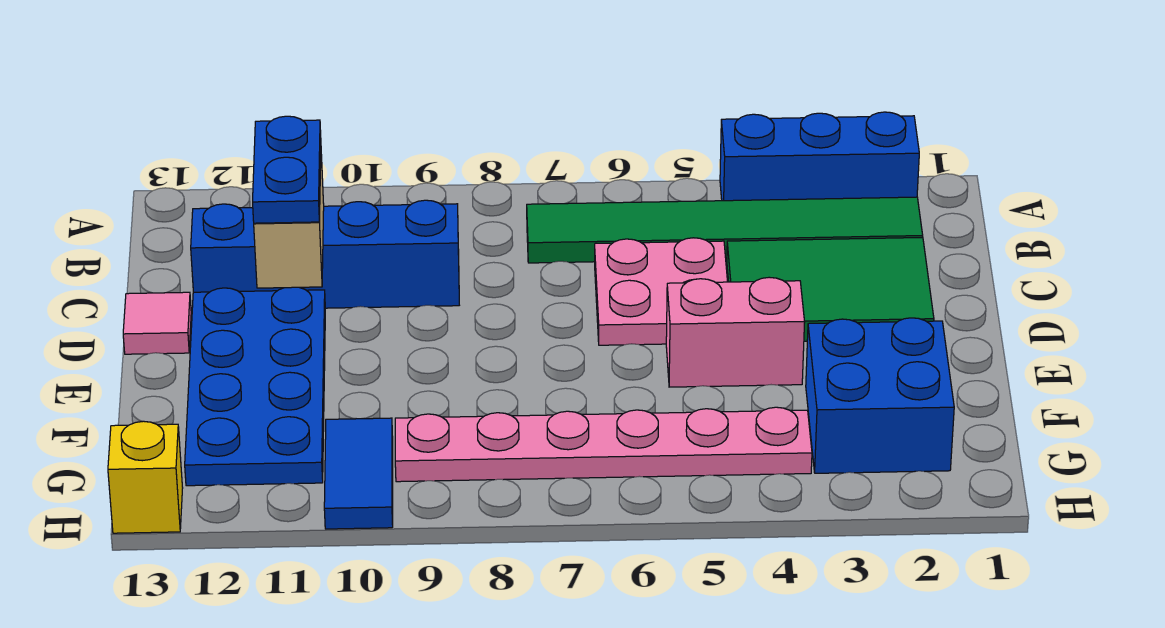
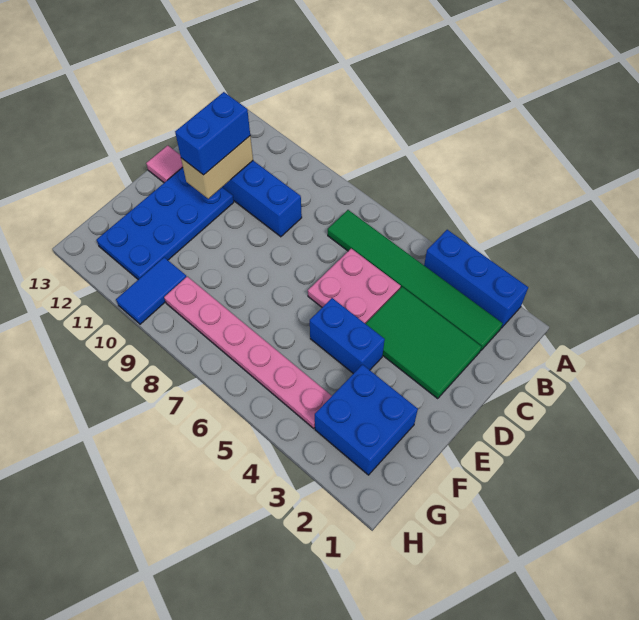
blue 1x2 plate [253,116,321,223] -> blue 1x2 brick [175,92,250,175]
pink 1x2 brick [666,277,805,387] -> blue 1x2 brick [310,298,385,374]
yellow 1x1 brick [108,421,183,533] -> none

